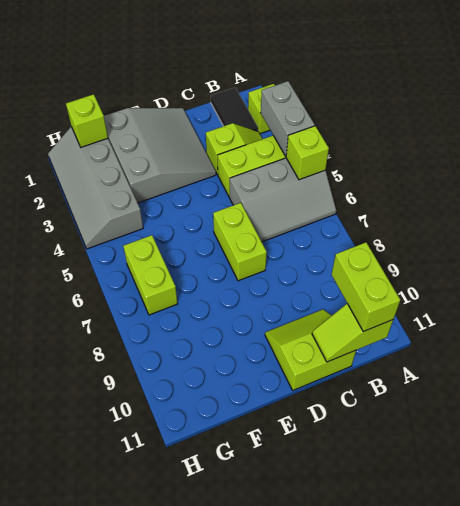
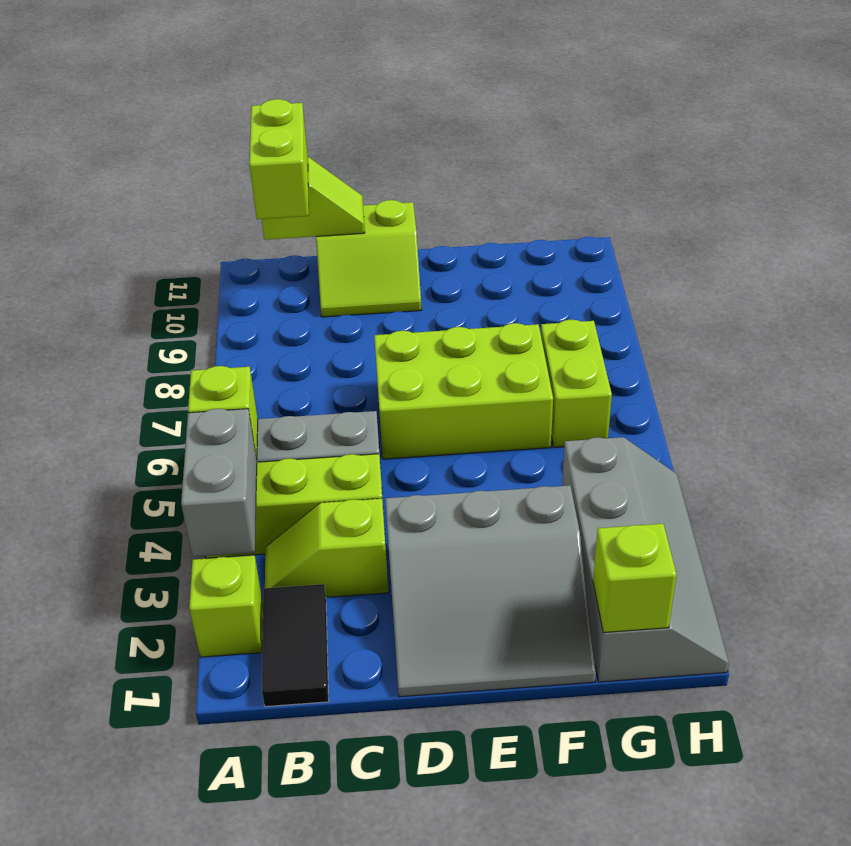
grey 3x3 slope [104,108,216,203] -> grey 3x3 slope turned to [385,485,596,697]
lime 1x2 brick [213,203,267,281] -> lime 2x3 brick [374,323,553,459]

